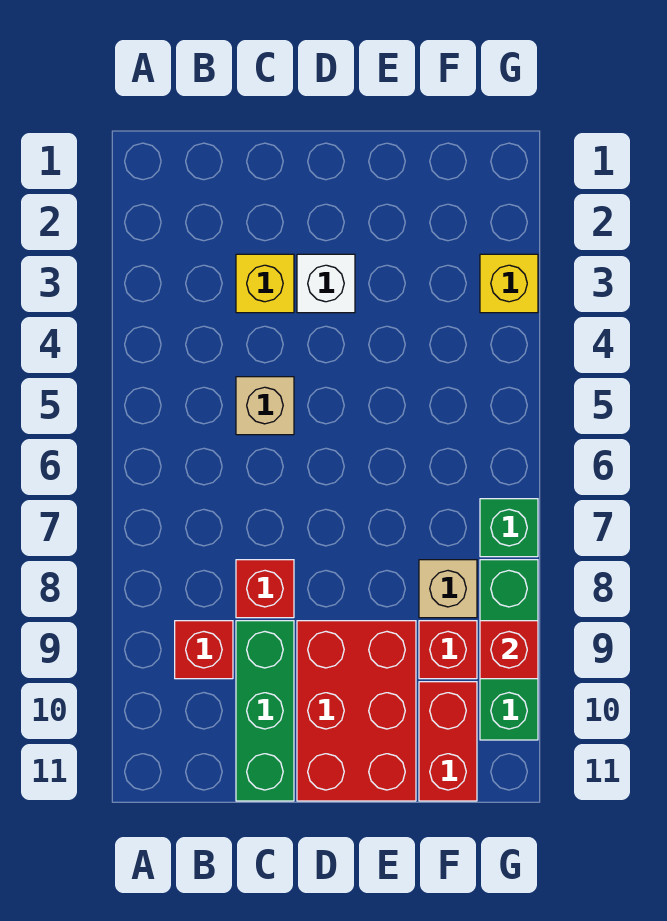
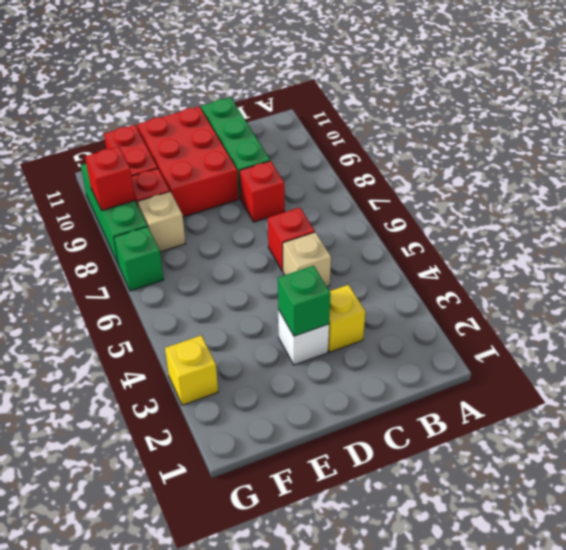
red 1x1 brick [175,621,233,679] -> red 1x1 brick moved to [268,207,315,271]
none -> green 1x1 brick [278,266,331,336]

